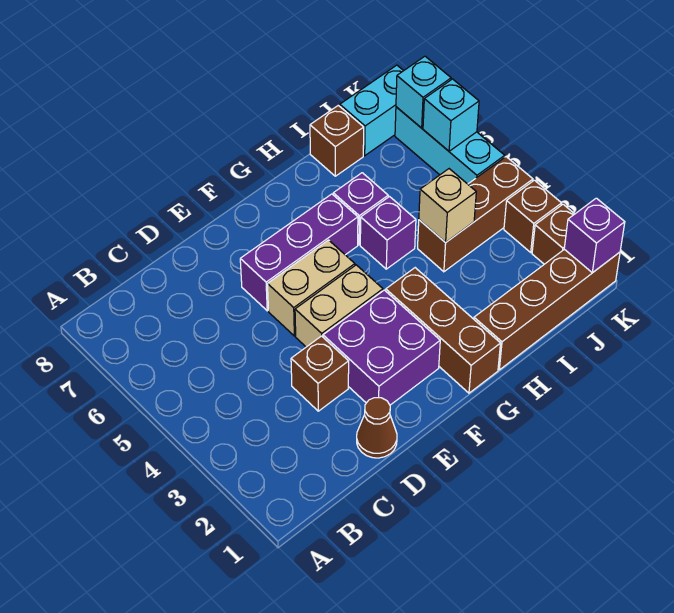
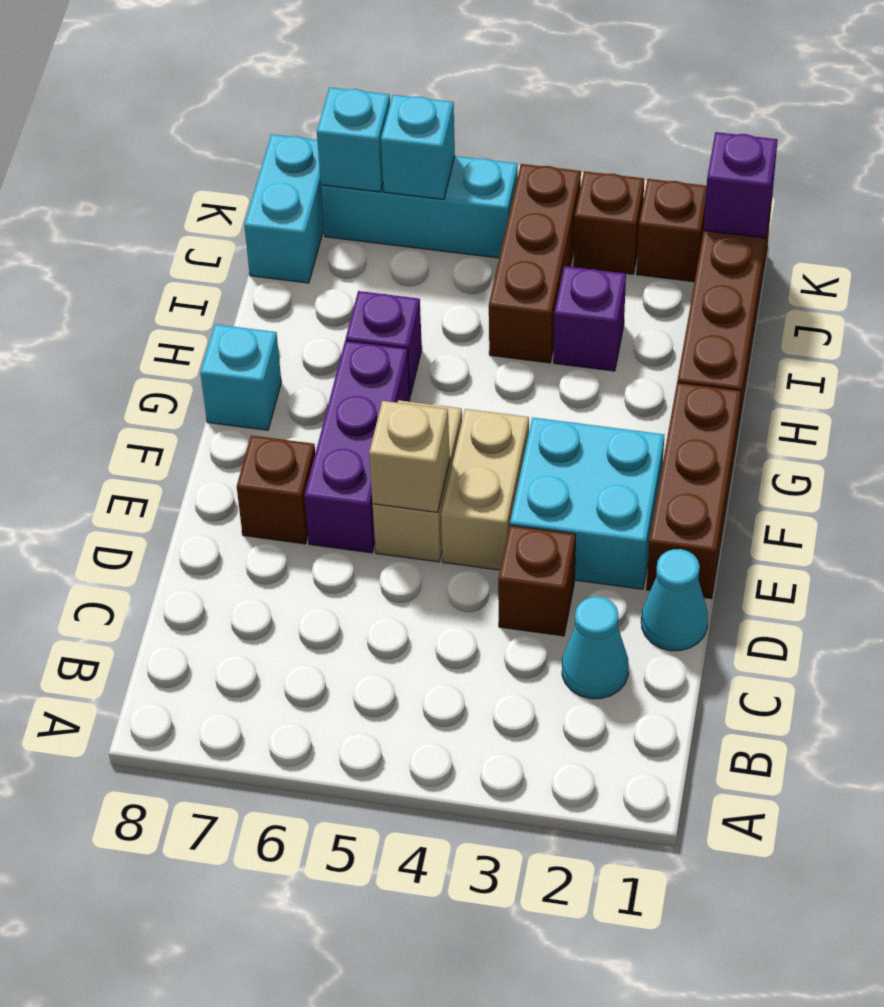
none -> cyan 1x1 cone [562,597,629,699]
brown 1x1 cone [357,398,397,458] -> cyan 1x1 cone [641,549,708,651]
purple 2x2 brick [323,290,440,405] -> cyan 2x2 brick [510,418,664,589]
brown 1x3 brick [386,268,501,393] -> brown 1x3 brick turned to [647,383,741,599]
none -> cyan 1x1 brick [200,324,281,430]
purple 1x1 brick [360,197,416,269] -> purple 1x1 brick moved to [554,266,626,371]
tan 1x1 brick [419,169,476,243] -> tan 1x1 brick moved to [369,401,450,512]
brown 1x1 brick [310,105,364,176] -> brown 1x1 brick moved to [237,435,315,544]

